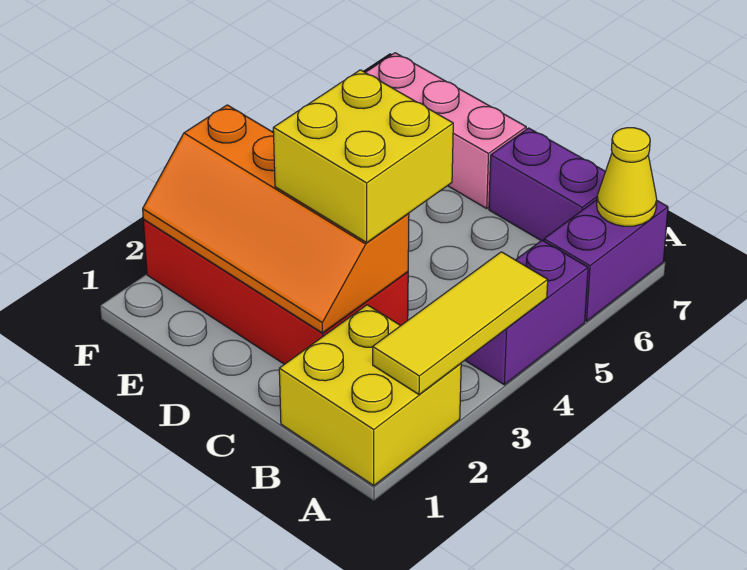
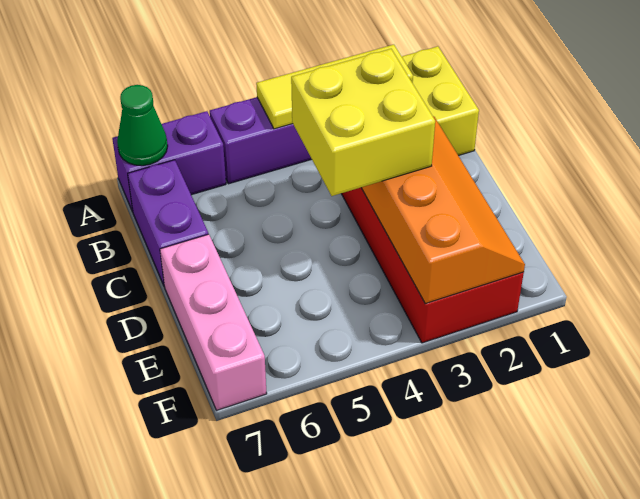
yellow 1x1 cone [597,128,657,226] -> green 1x1 cone [117,85,168,166]

